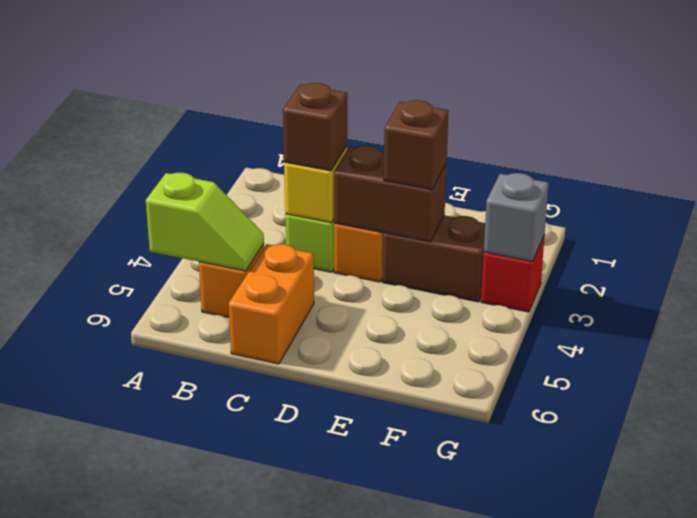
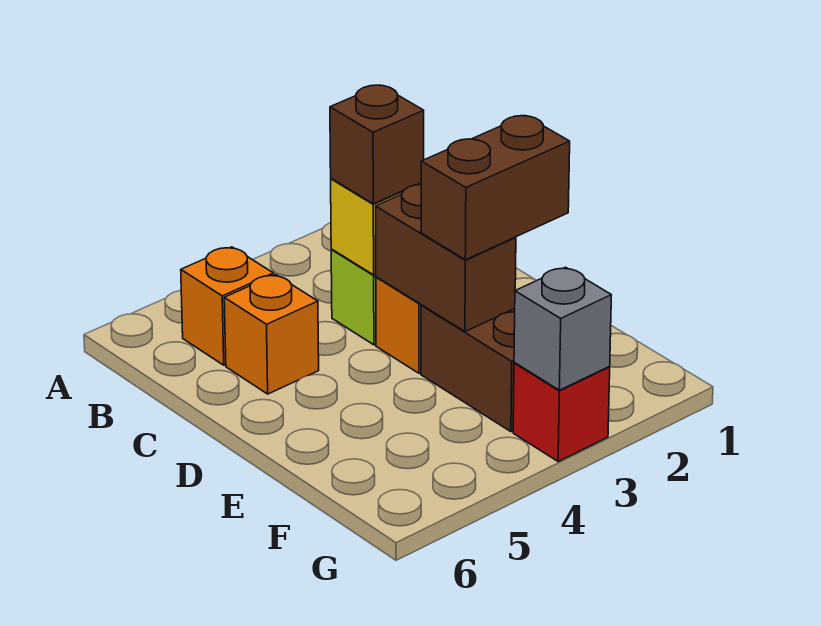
lime 1x2 slope [146,173,264,271] -> none
orange 1x2 brick [229,244,314,364] -> orange 1x1 brick [224,275,319,394]
brown 1x1 brick [384,100,448,190] -> brown 1x2 brick [421,116,570,260]

